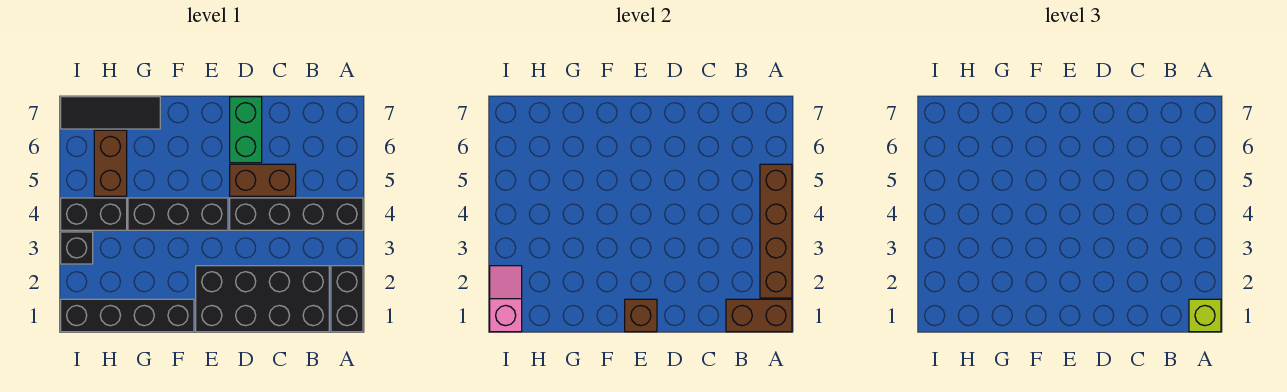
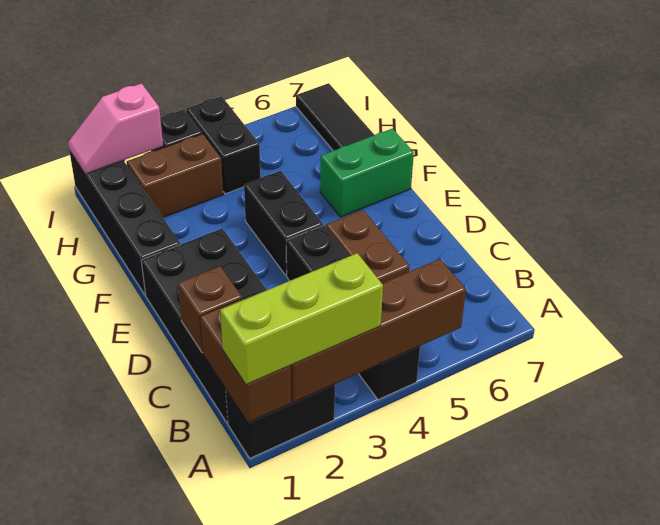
lime 1x1 brick [1189,299,1221,332] -> lime 1x3 brick [220,253,383,384]
green 1x2 brick [230,97,262,163] -> green 1x2 brick moved to [320,129,414,217]
brown 1x1 brick [625,299,657,332] -> brown 1x1 brick moved to [178,266,242,353]
black 1x3 brick [128,198,228,230] -> black 1x2 brick [244,171,323,275]
brown 1x2 brick [94,130,127,196] -> brown 1x2 brick moved to [127,134,223,217]
pink 1x2 slope [490,266,522,332] -> pink 1x2 slope turned to [68,83,163,174]

